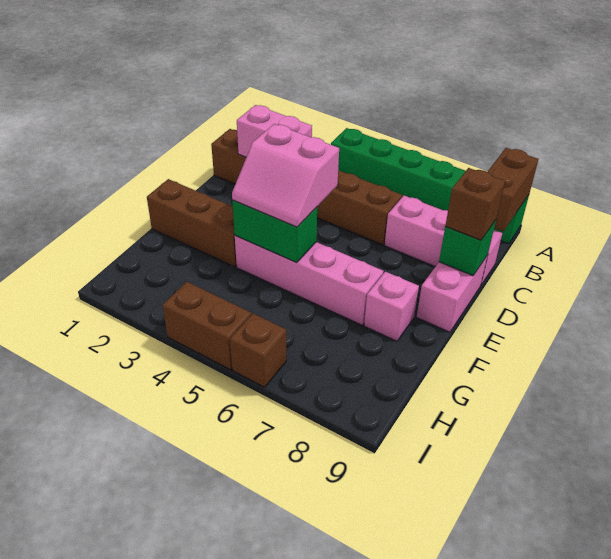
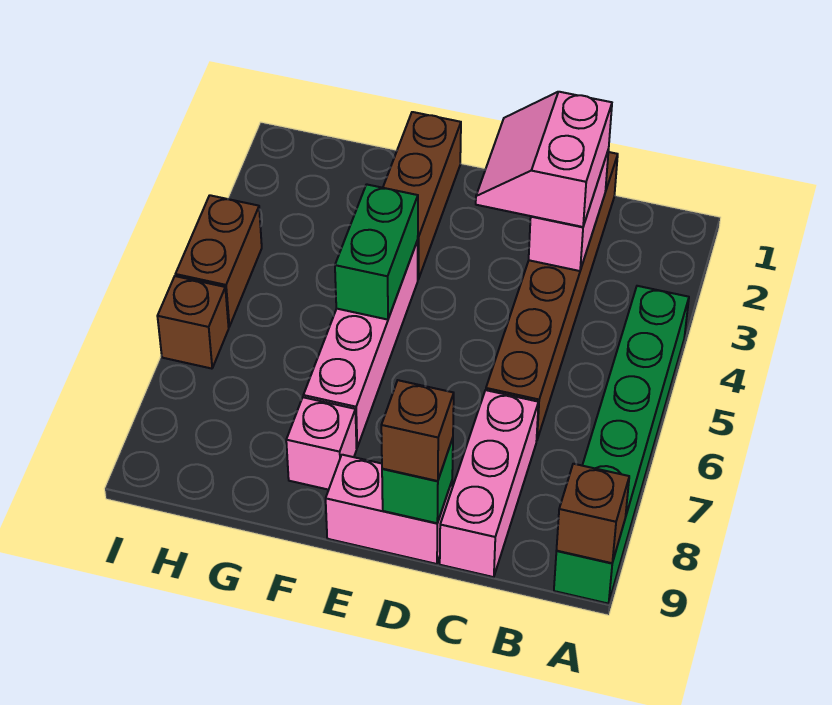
brown 1x2 brick [488,148,538,231] -> brown 1x1 brick [557,464,629,563]
pink 2x2 slope [232,124,339,227] -> pink 2x2 slope moved to [476,92,612,227]

